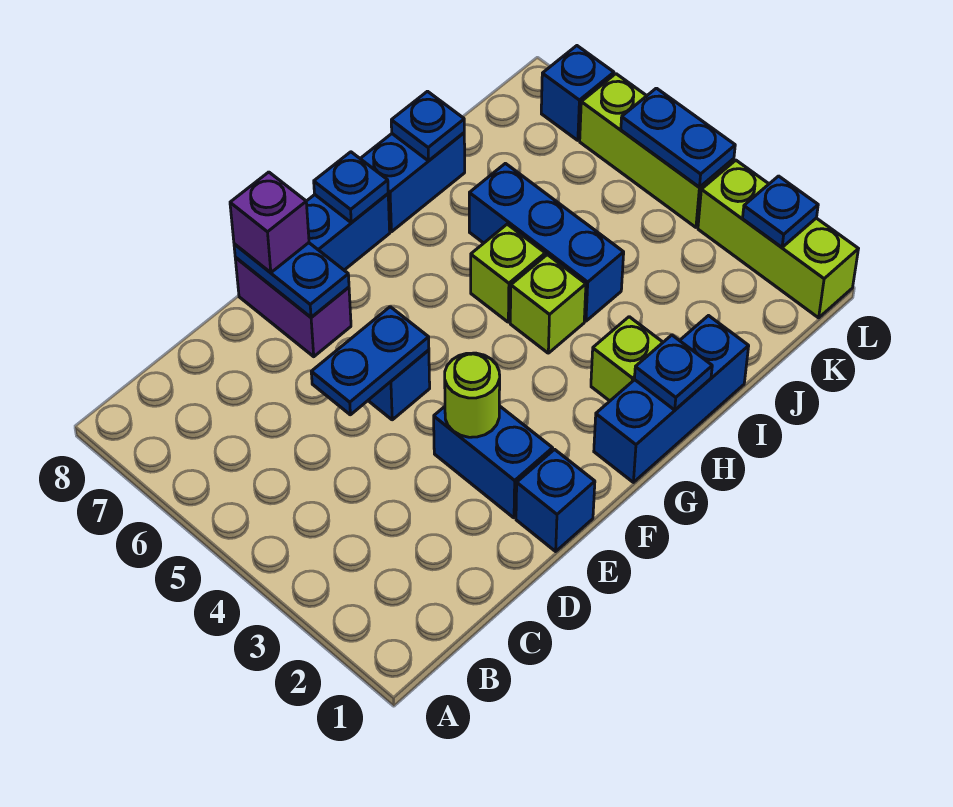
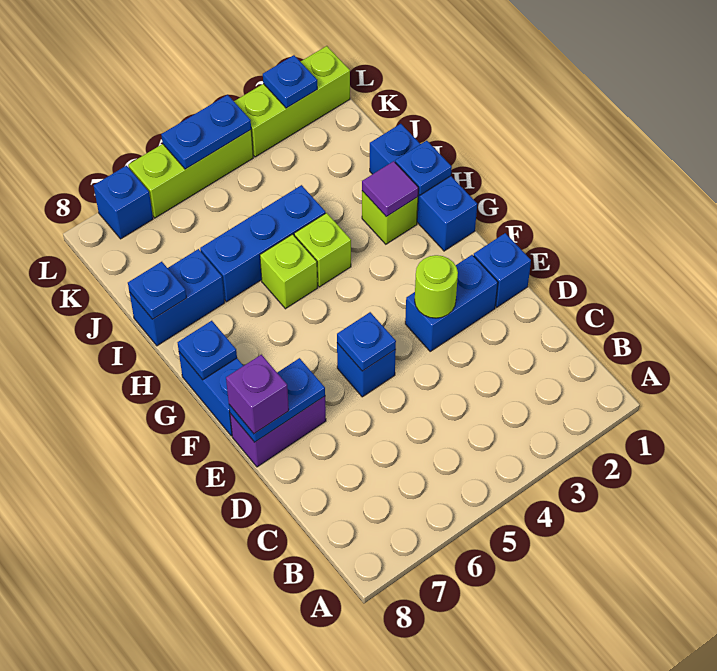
blue 1x2 plate [311,307,429,415] -> blue 1x1 plate [337,312,396,371]
none -> purple 1x1 tile [362,161,418,217]
blue 1x2 brick [360,133,465,232] -> blue 1x2 brick turned to [129,249,225,346]

